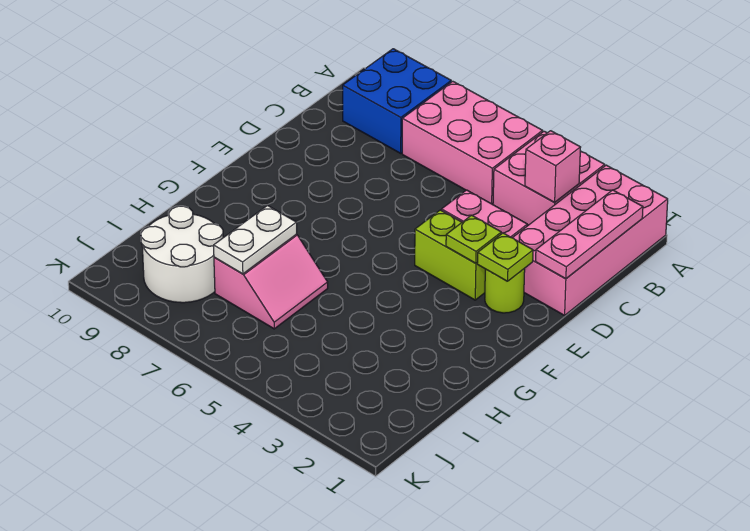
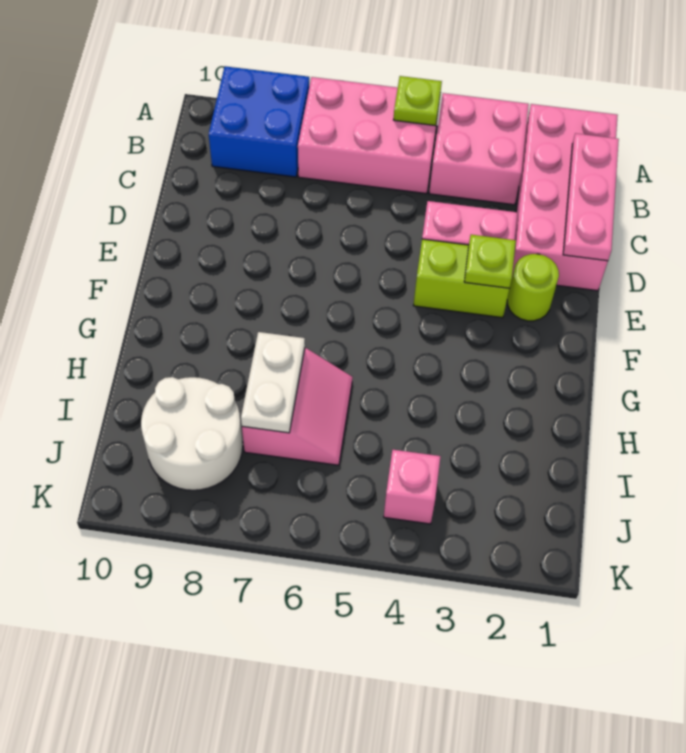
pink 1x1 brick [525,131,581,203] -> pink 1x1 brick moved to [384,450,441,524]
lime 1x1 plate [477,233,533,281] -> lime 1x1 plate moved to [394,76,442,126]

